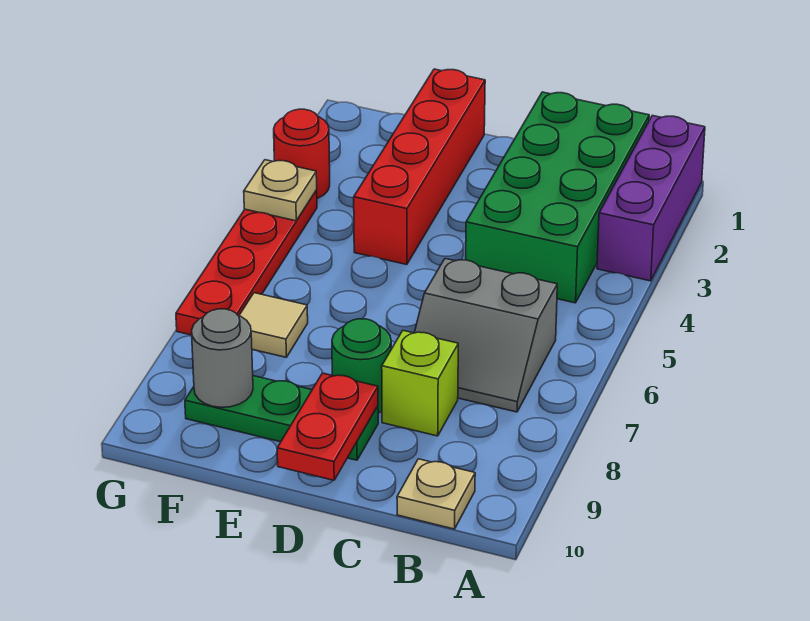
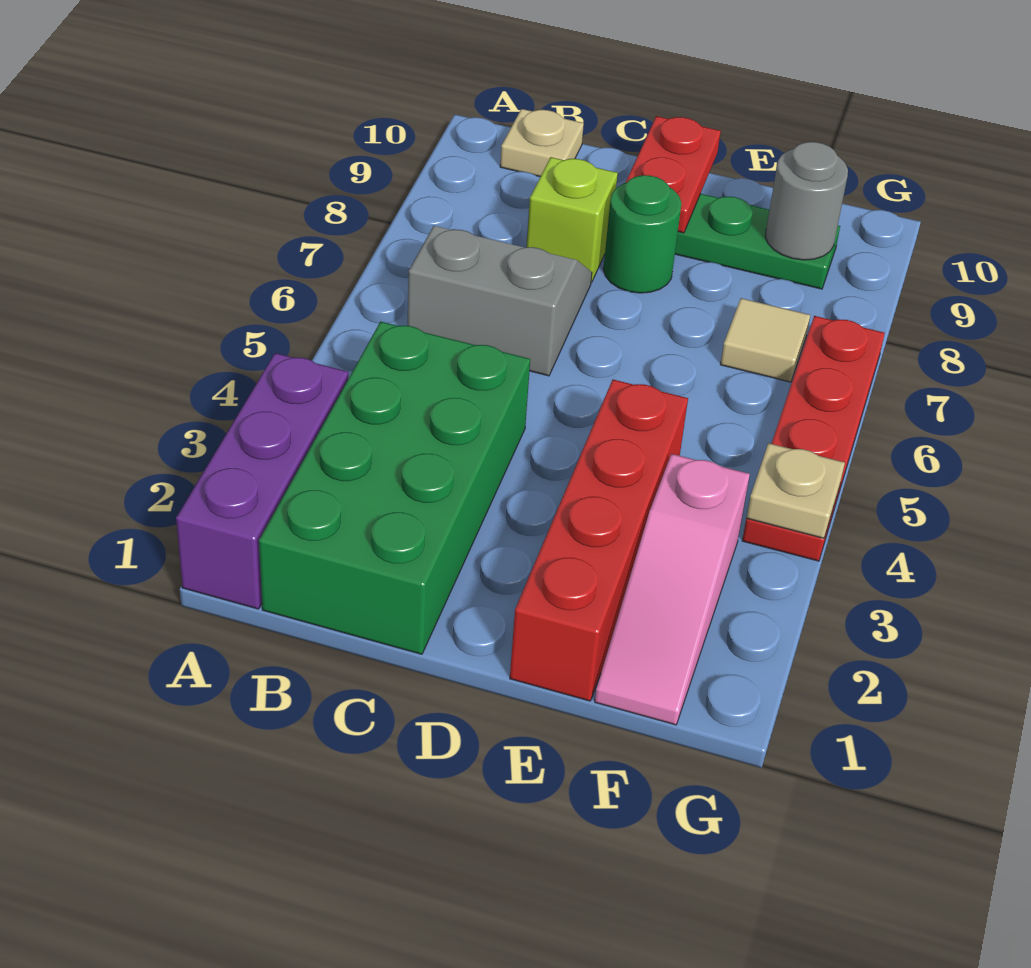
none -> pink 1x3 slope [595,454,750,725]
red 1x1 round brick [274,109,330,199] -> none

